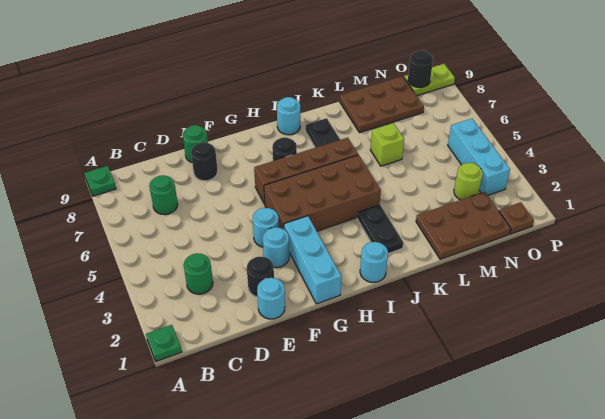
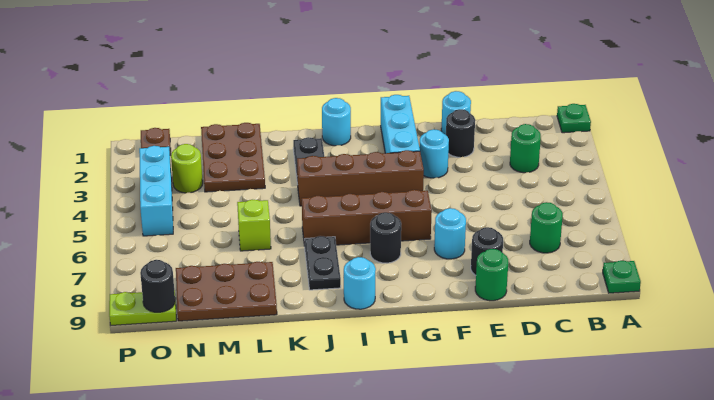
cyan 1x1 round brick [253,208,279,247] -> cyan 1x1 round brick moved to [434,208,466,259]
brown 2x4 brick [264,155,381,231] -> brown 1x4 brick [297,150,424,206]
brown 2x3 plate [416,192,511,259] -> brown 2x3 plate turned to [201,123,265,192]

